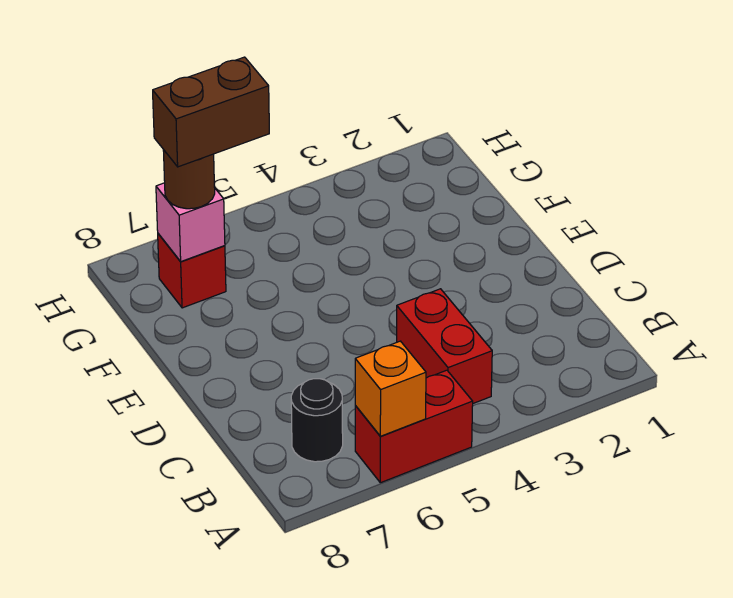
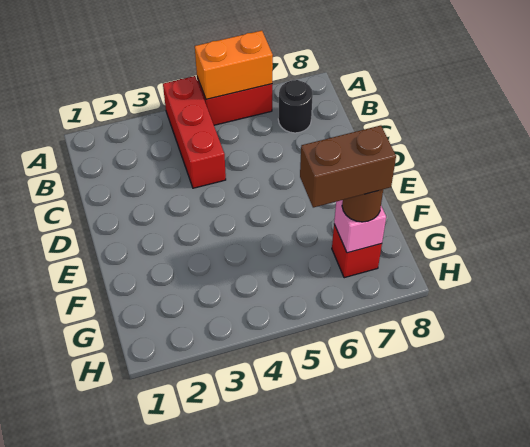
orange 1x1 brick [355,341,426,436] -> orange 1x2 brick [195,31,273,99]
red 1x2 brick [397,289,492,403] -> red 1x3 brick [163,76,226,188]

